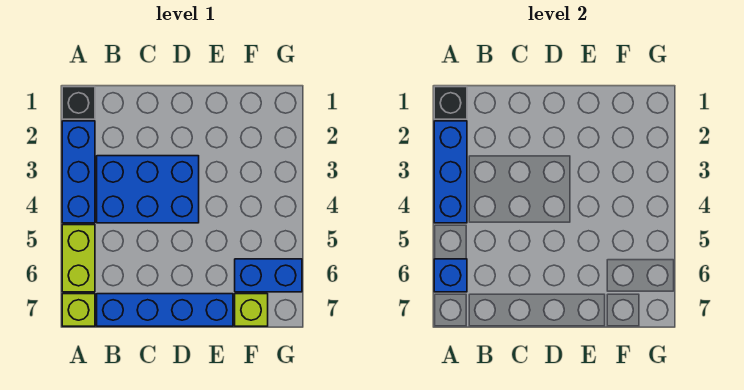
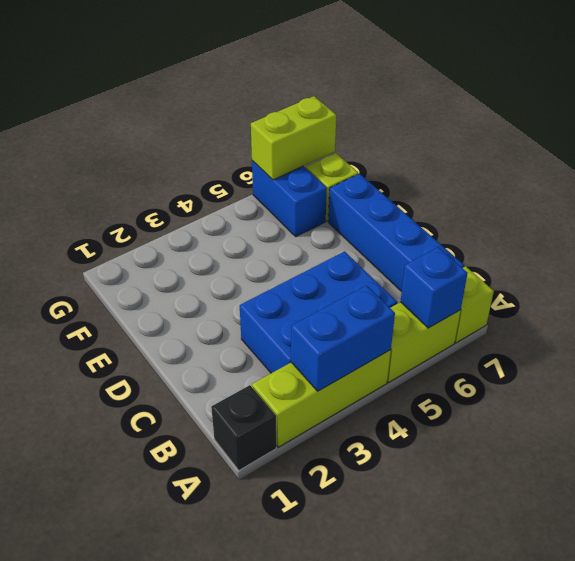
black 1x1 brick [434,87,467,119] -> none
blue 1x3 brick [62,121,95,223] -> lime 1x3 brick [252,350,391,447]
blue 1x3 brick [434,121,467,223] -> blue 1x2 brick [291,286,395,391]
blue 2x3 brick [97,156,199,223] -> blue 2x3 brick turned to [240,252,397,373]
none -> lime 1x2 brick [251,96,336,180]

